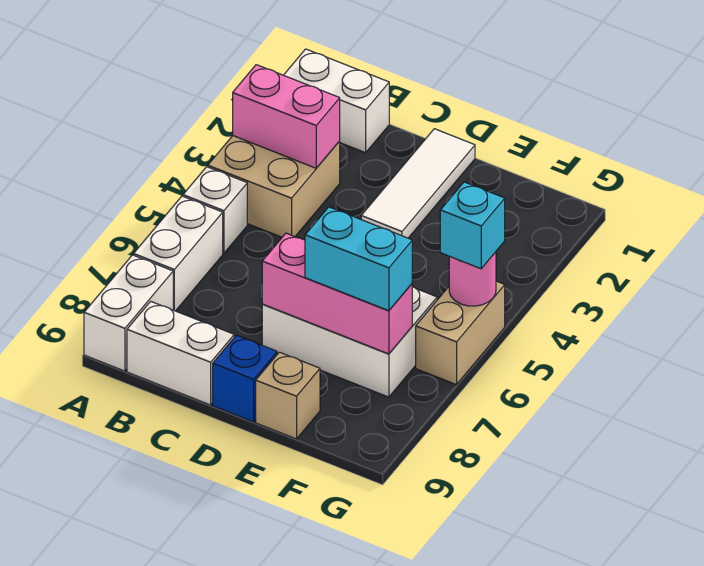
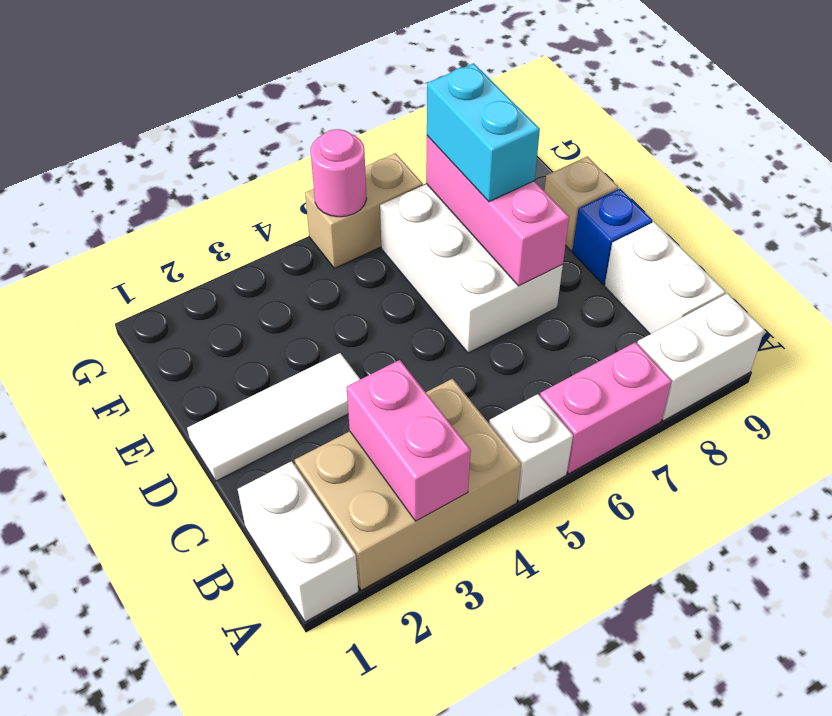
tan 2x2 brick [208,136,340,237] -> tan 2x3 brick [295,379,521,590]
white 1x2 brick [134,196,223,311] -> pink 1x2 brick [540,342,672,474]
cyan 1x1 brick [440,182,505,269] -> none

